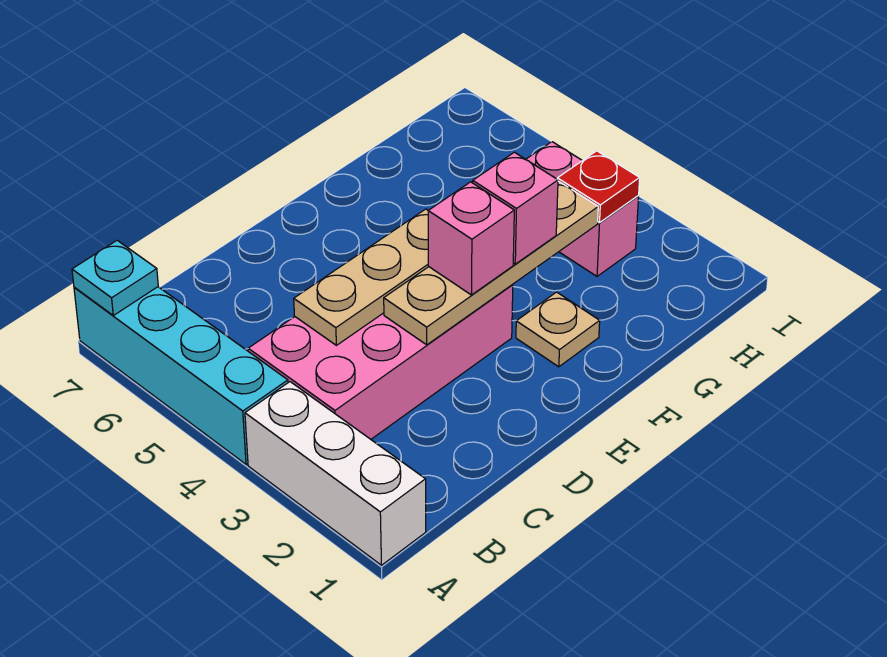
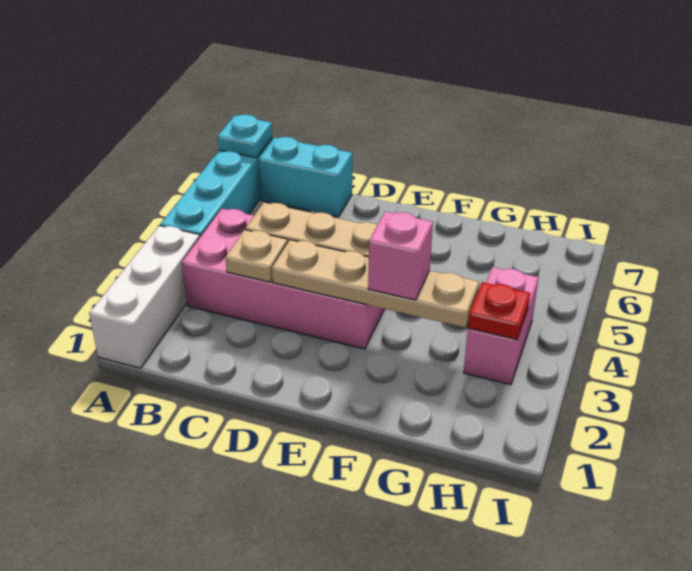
none -> cyan 1x2 brick [259,137,352,217]
pink 1x1 brick [428,182,514,295] -> none
tan 1x1 plate [516,292,600,367] -> tan 1x1 plate moved to [225,230,288,282]

